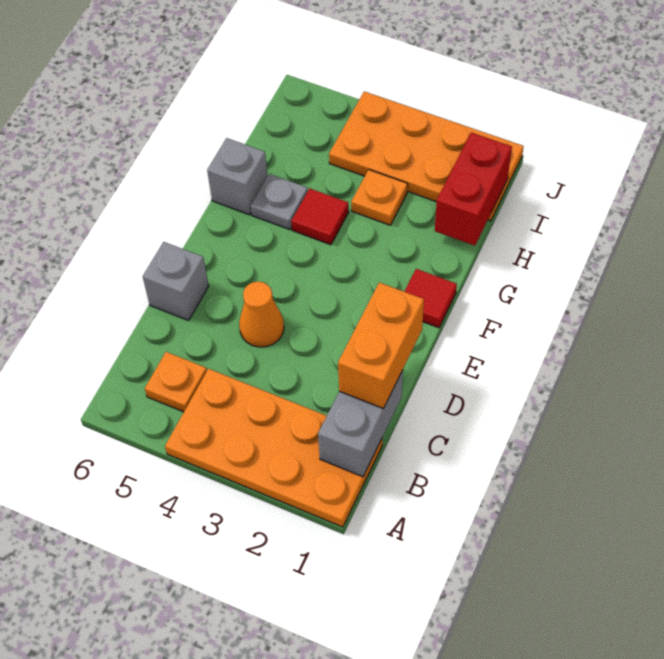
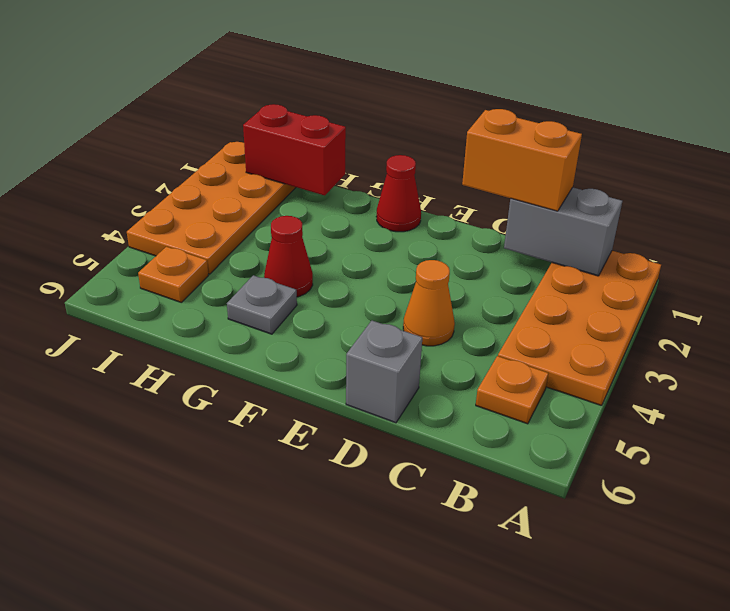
red 1x1 tile [404,269,457,328] -> red 1x1 cone [376,155,421,232]
red 1x1 tile [291,189,349,245] -> red 1x1 cone [264,216,313,297]
grey 1x1 brick [207,138,268,215] -> none
orange 1x1 plate [351,170,408,225] -> orange 1x1 plate moved to [138,247,209,302]

